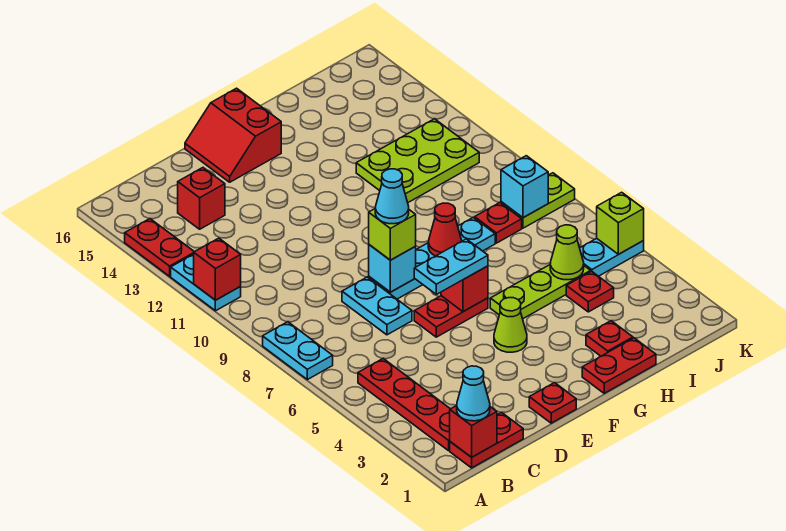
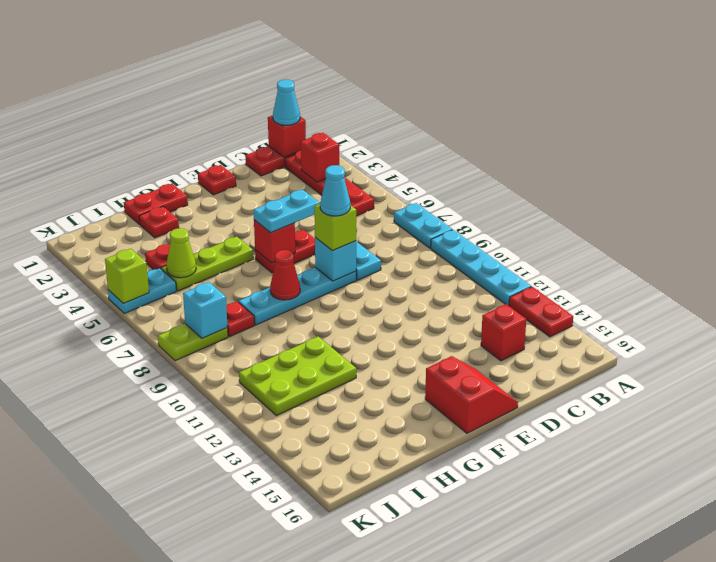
cyan 1x2 plate [171,254,241,311] -> cyan 1x4 plate [431,230,531,306]
red 1x1 brick [194,238,241,300] -> red 1x1 brick moved to [301,133,339,182]
lime 1x1 cone [494,298,527,352] -> none

